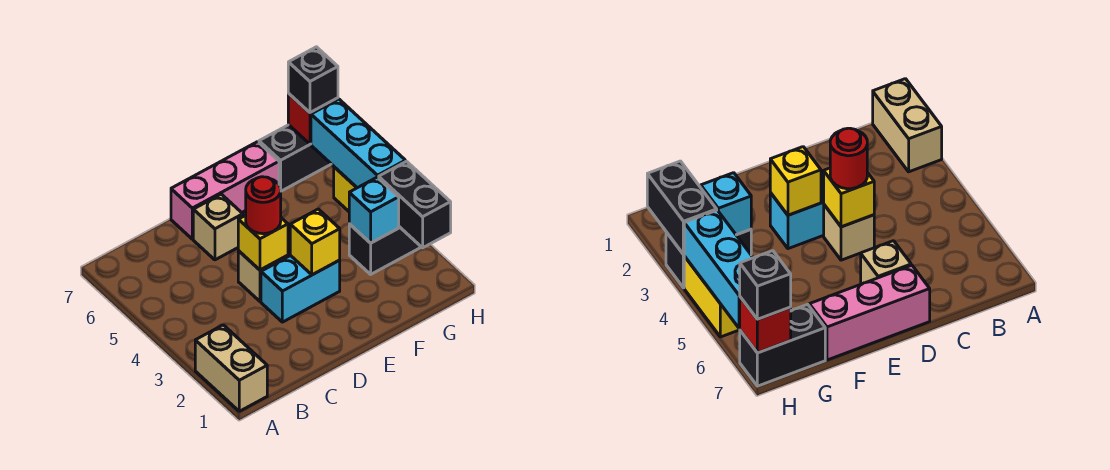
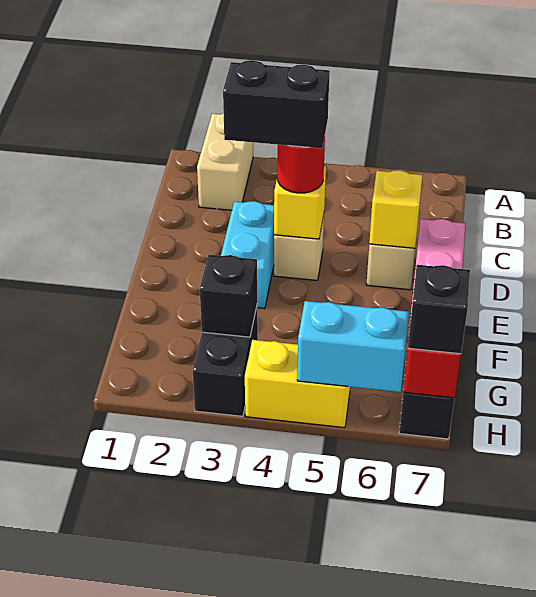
tan 1x2 brick [195,325,267,411] -> tan 1x2 brick turned to [197,113,253,210]
yellow 1x1 brick [290,209,340,275] -> yellow 1x1 brick moved to [369,170,423,248]
cyan 1x1 brick [349,177,399,243] -> black 1x1 brick [200,255,257,337]
black 1x2 brick [379,161,451,248] -> black 1x2 brick moved to [223,60,330,148]
cyan 1x3 brick [311,99,405,188] -> cyan 1x2 brick [297,301,409,392]

